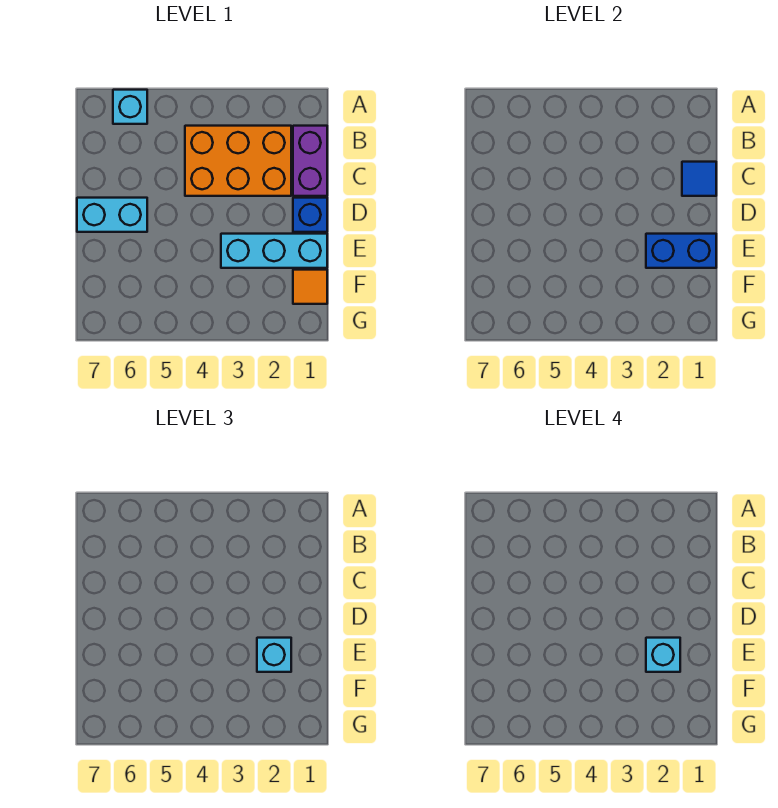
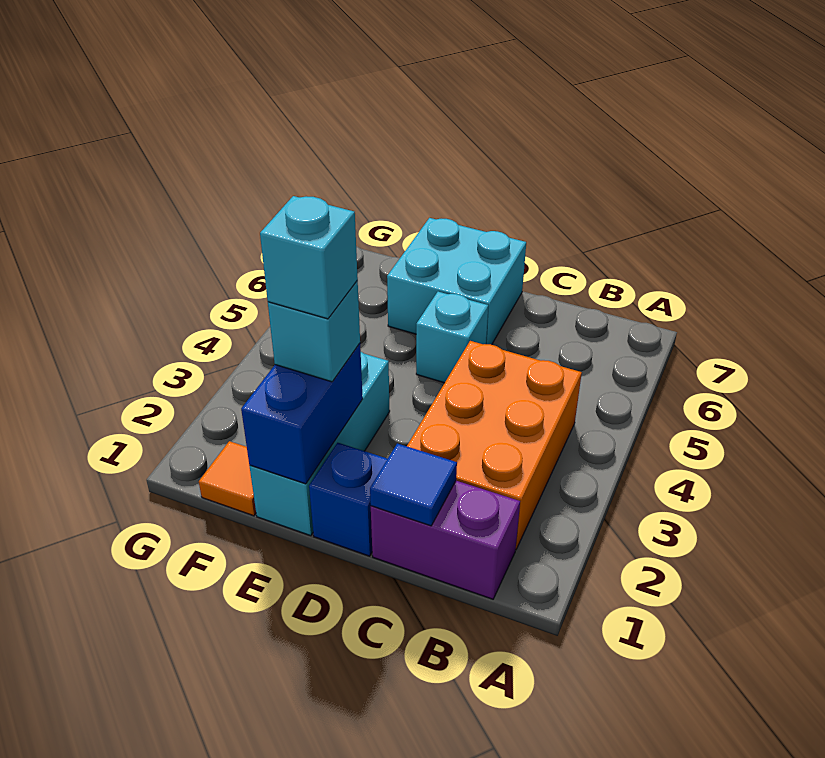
cyan 1x1 brick [113,90,147,124] -> cyan 1x1 brick moved to [416,292,488,383]
cyan 1x2 brick [77,198,147,232] -> cyan 2x2 brick [387,218,526,345]

